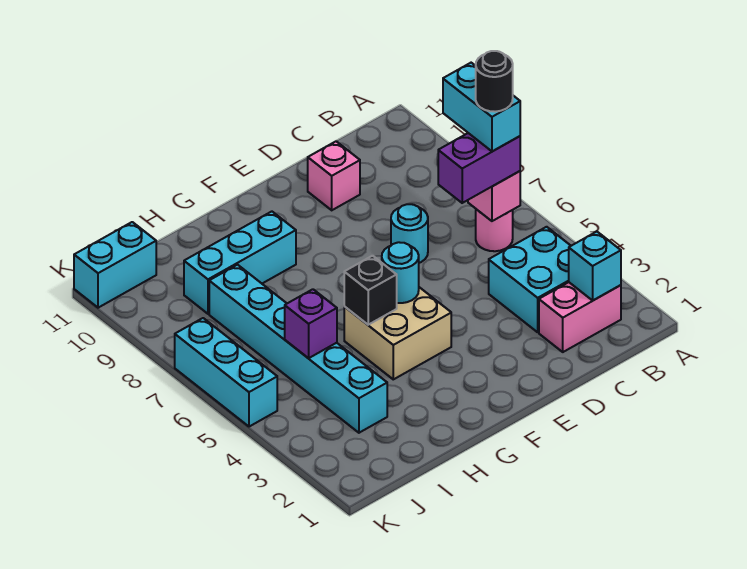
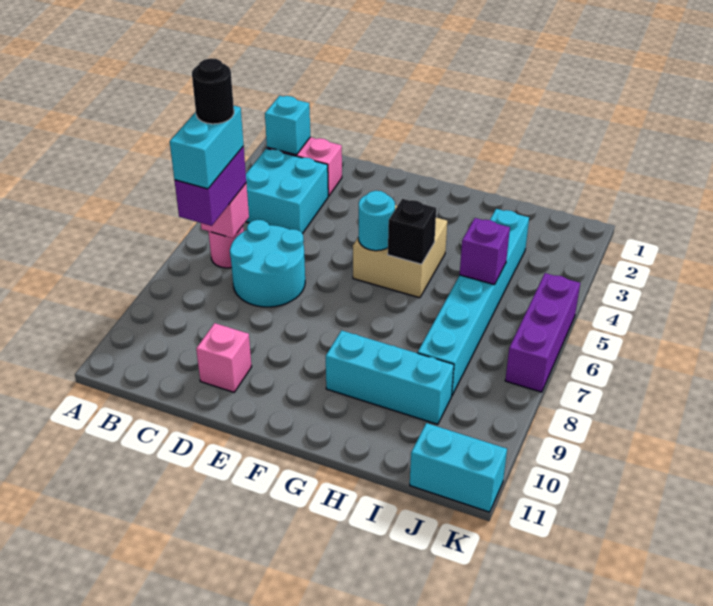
purple 1x2 brick [438,133,520,203] -> purple 1x2 brick turned to [174,146,246,226]
cyan 1x1 round brick [391,204,428,263] -> cyan 2x2 round brick [230,220,305,307]
cyan 1x3 brick [175,318,277,427] -> purple 1x3 brick [505,273,580,392]

